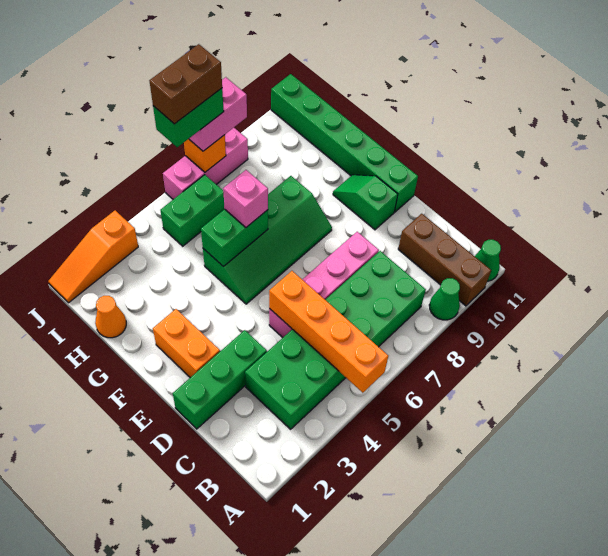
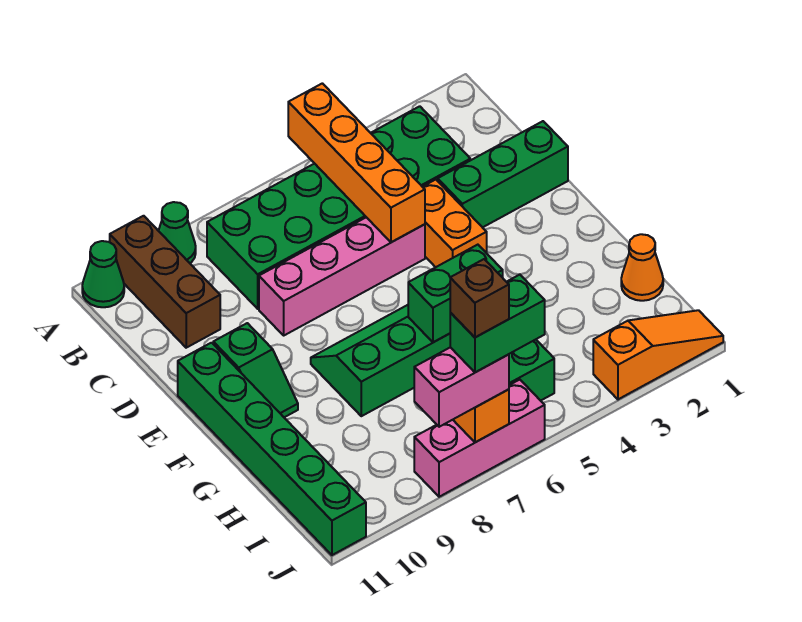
orange 1x2 brick [153,309,220,378] -> orange 1x2 brick moved to [423,180,487,267]
pink 1x1 brick [223,170,268,227] -> none
brown 1x2 brick [149,44,222,124] -> brown 1x1 brick [450,259,509,337]

